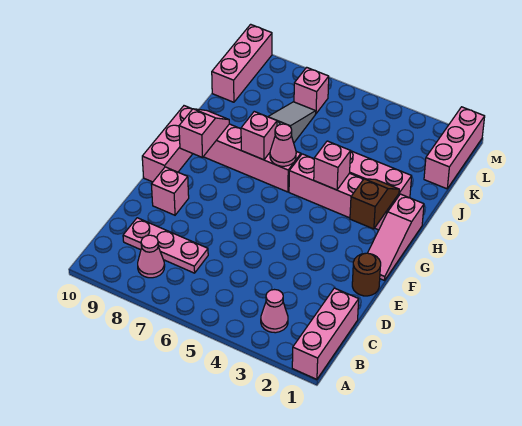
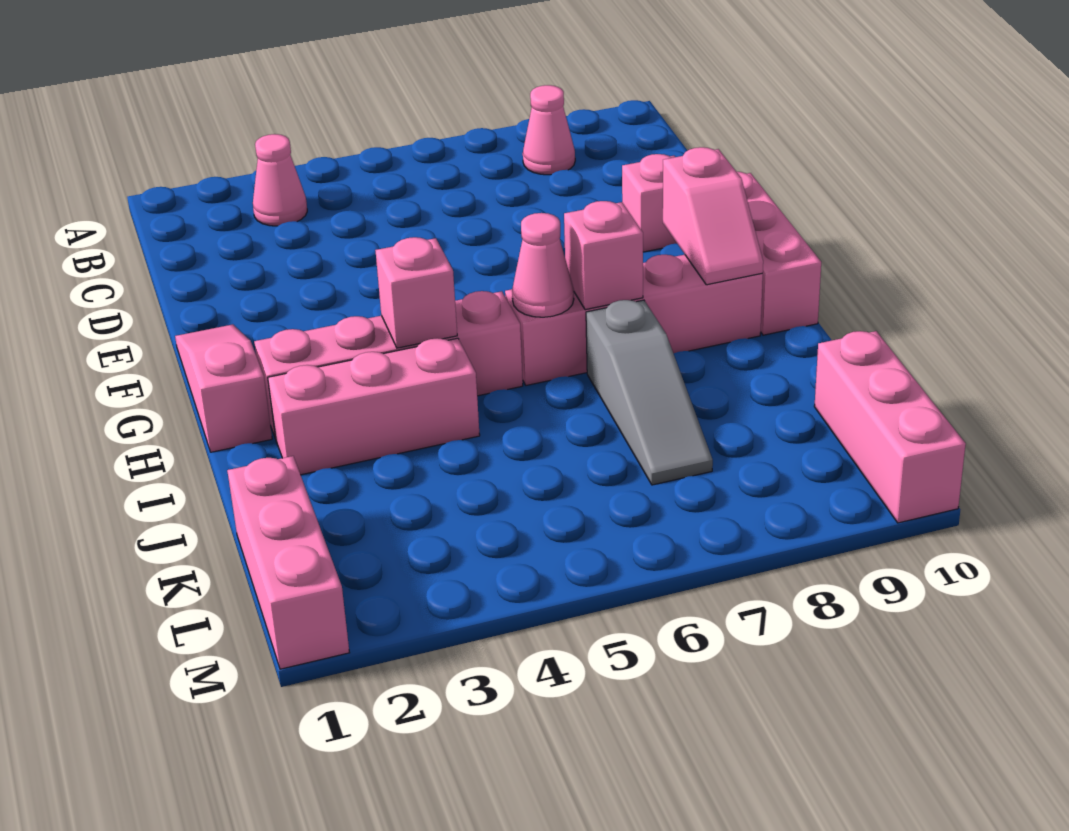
pink 1x3 brick [292,288,359,379] -> none
pink 1x3 plate [123,218,208,273] -> none
brown 1x1 round brick [352,253,381,296] -> none
brown 1x2 slope [350,179,399,229] -> none
pink 1x1 brick [294,67,329,113] -> none

